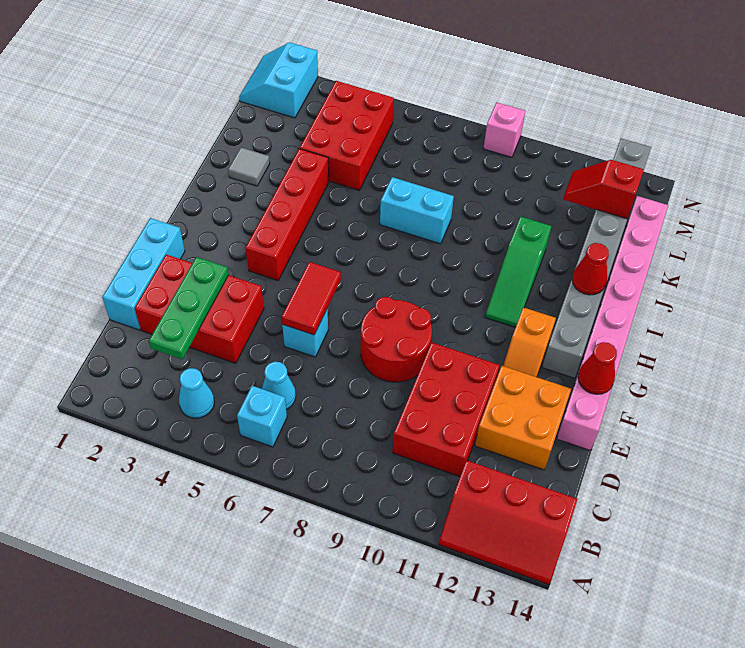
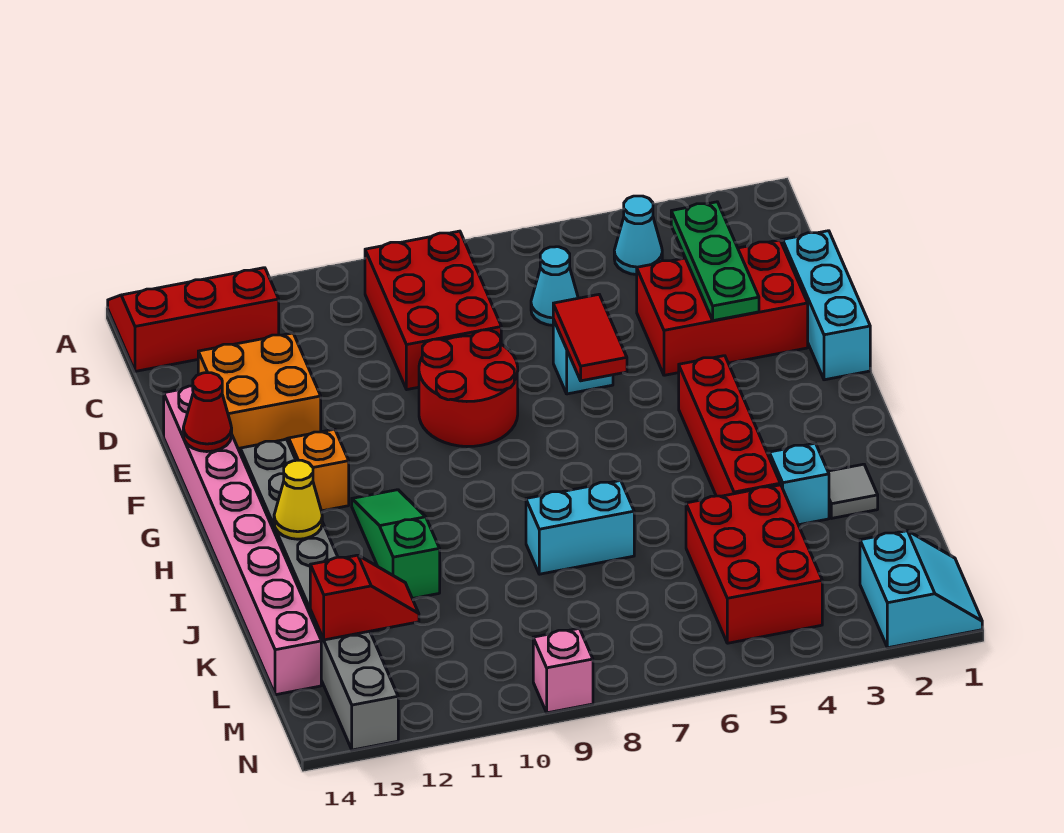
cyan 1x1 brick [237,386,287,447] -> cyan 1x1 brick moved to [769,443,829,525]
red 2x3 brick [392,342,500,477] -> red 2x3 brick moved to [365,231,501,389]
red 1x1 cone [572,243,609,295] -> yellow 1x1 cone [274,460,322,539]

